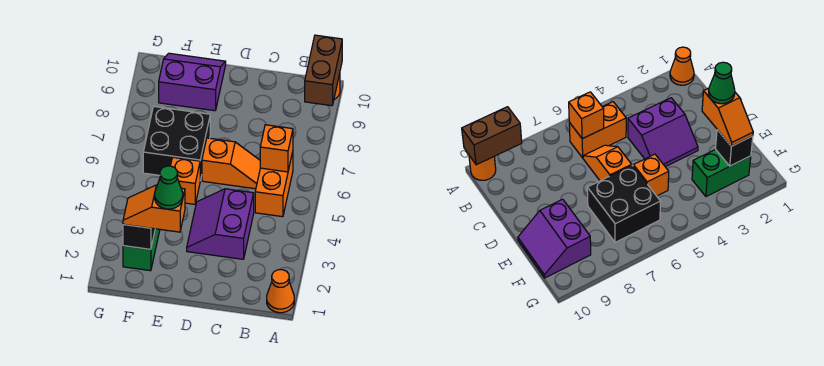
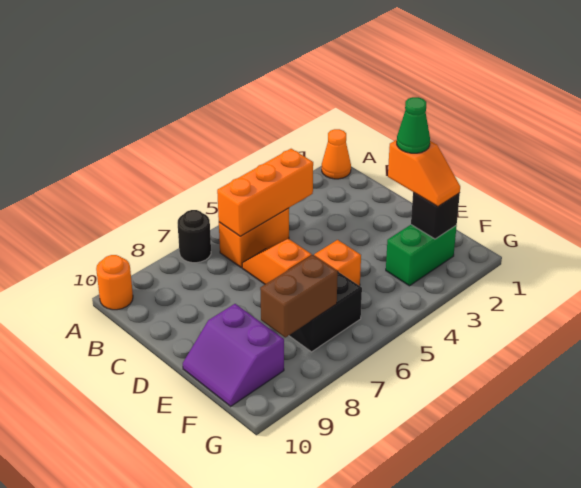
none -> black 1x1 round brick [178,210,211,263]
brown 1x2 brick [305,35,342,106] -> brown 1x2 brick moved to [260,255,338,337]
orange 1x1 brick [260,125,293,172] -> orange 1x3 brick [217,149,313,236]
purple 2x2 slope [187,189,254,259] -> none

